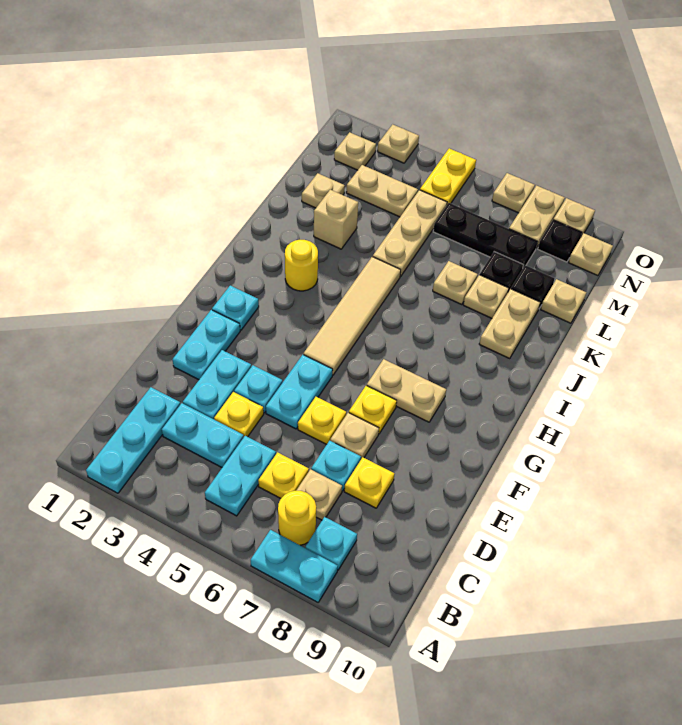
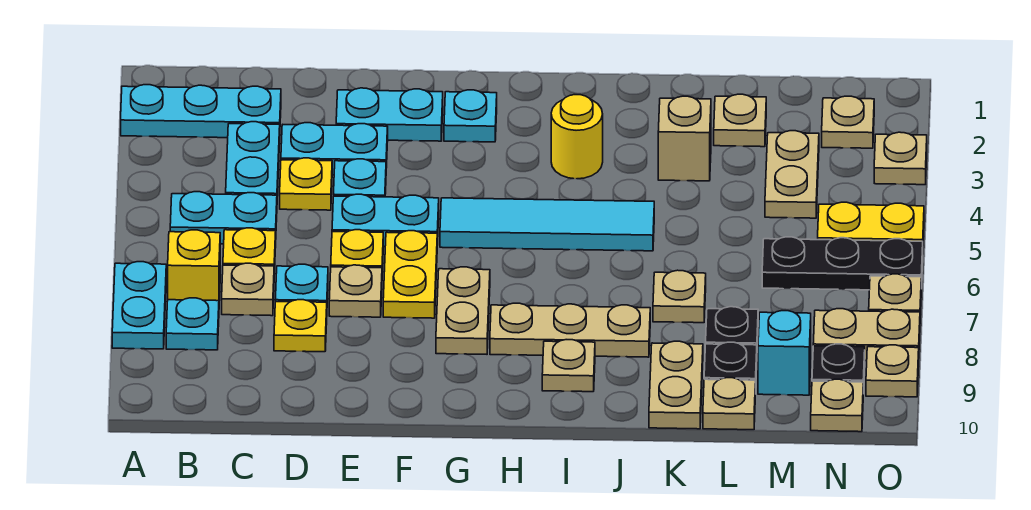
yellow 1x1 round brick [278,491,316,545] -> yellow 1x1 brick [168,230,220,301]
yellow 1x1 plate [349,385,397,433] -> yellow 1x2 plate [383,231,437,318]
tan 1x4 tile [304,257,401,375] -> cyan 1x4 tile [440,198,654,251]
tan 1x2 plate [479,289,540,359] -> tan 1x2 plate turned to [649,341,703,429]
tan 1x3 plate [373,190,447,276] -> tan 1x3 plate moved to [490,303,650,357]
tan 1x1 plate [463,275,509,318] -> tan 1x1 plate moved to [542,340,595,392]
black 1x3 plate [433,203,537,267] -> black 1x3 plate turned to [762,237,923,290]
none -> cyan 1x1 brick [758,311,811,395]

